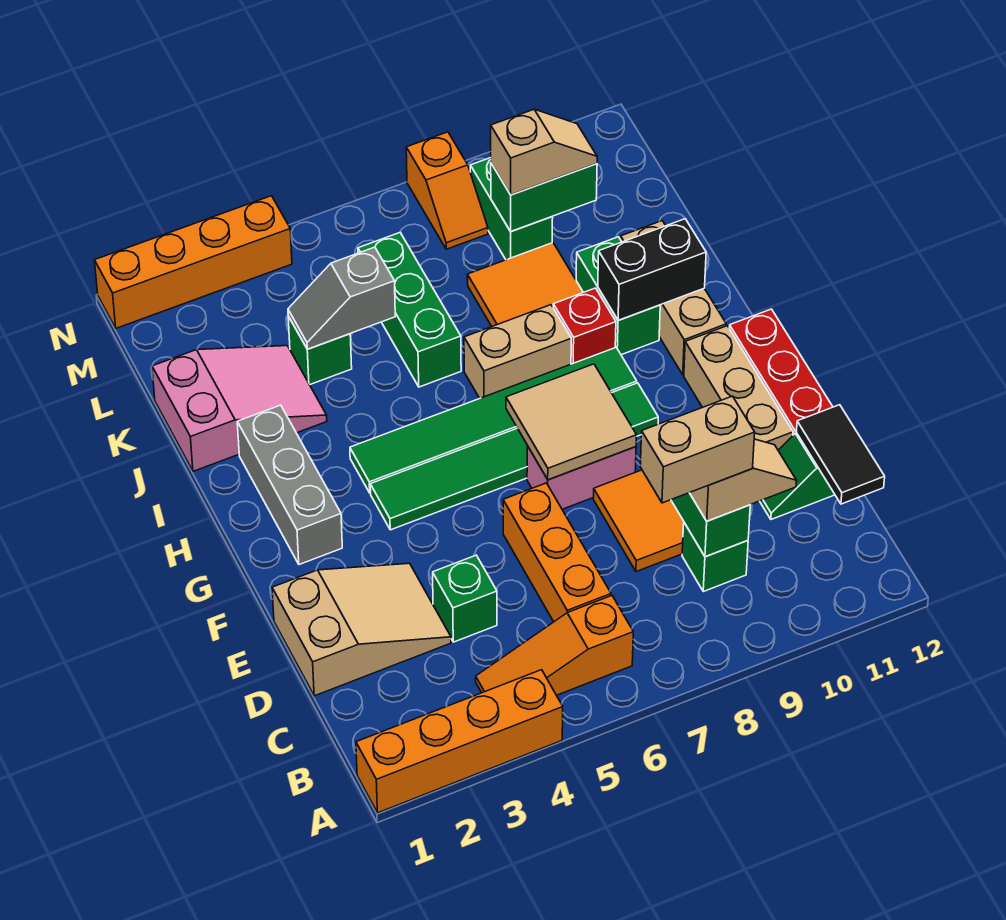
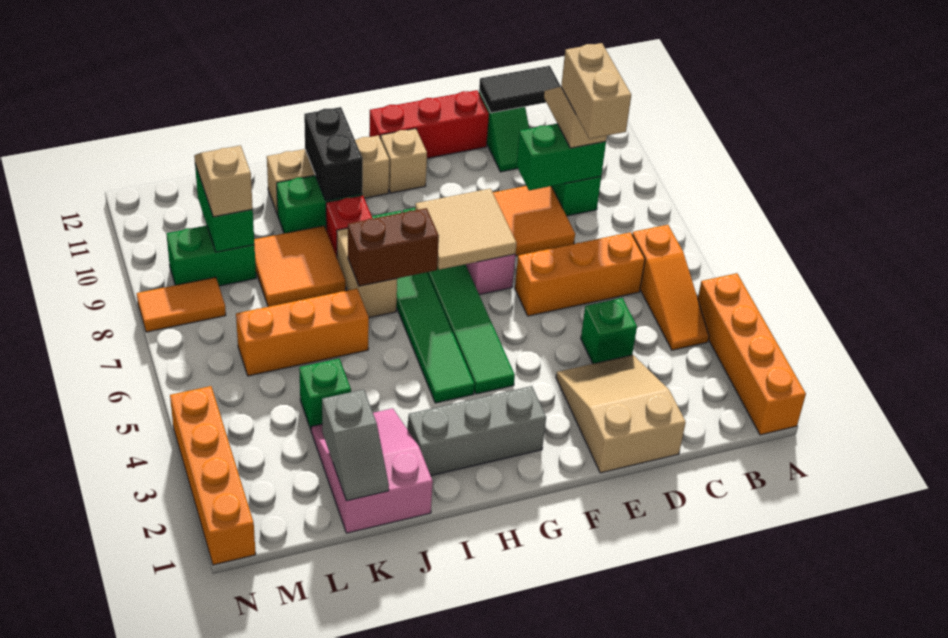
tan 1x3 brick [684,326,793,450] -> tan 1x1 brick [381,129,427,193]
none -> brown 1x2 brick [348,208,439,286]
green 1x3 brick [358,233,461,387] -> orange 1x3 brick [236,289,369,376]
grey 1x2 slope [288,247,395,349] -> grey 1x2 slope moved to [322,389,389,501]
orange 1x2 slope [406,132,488,249] -> orange 1x2 tile [137,277,226,332]

